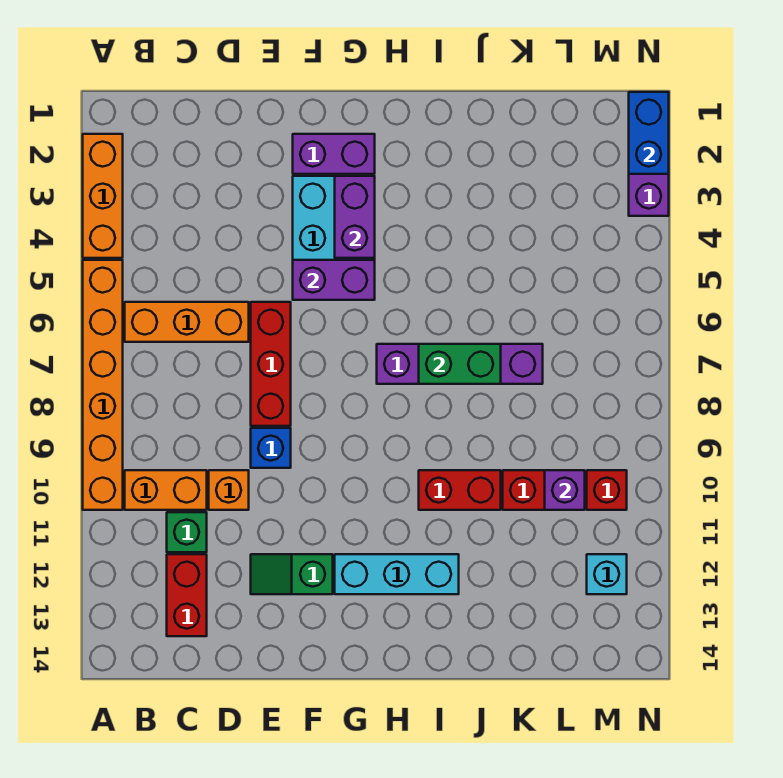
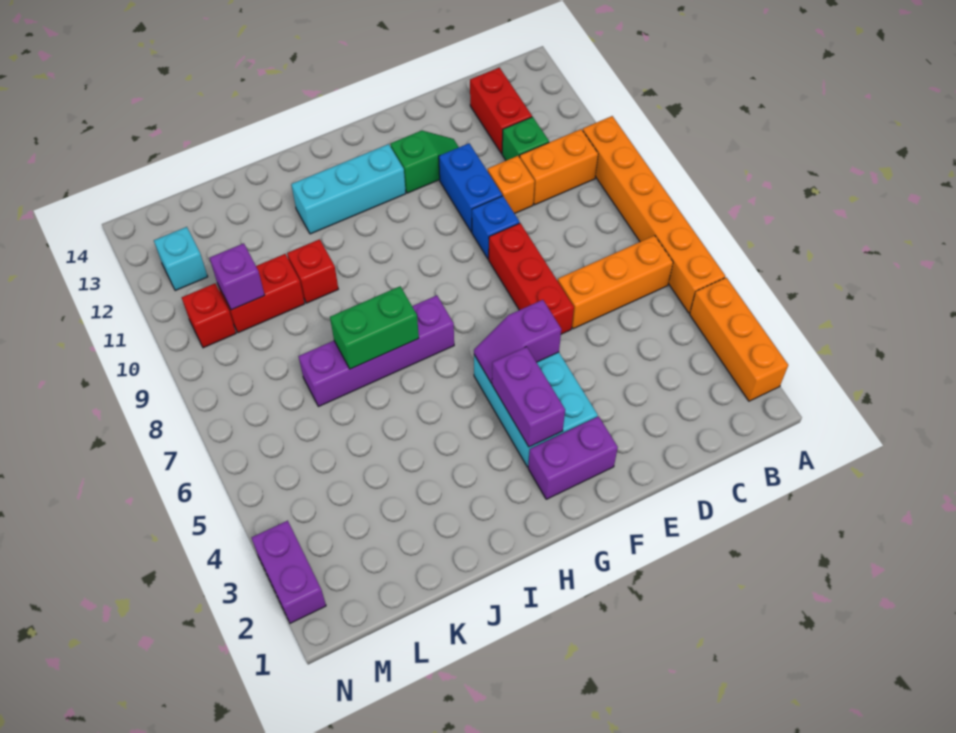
purple 1x2 brick [293,260,375,300] -> purple 1x2 slope [474,300,561,383]
red 1x2 brick [419,470,501,510] -> red 1x1 brick [287,239,338,303]
blue 1x2 brick [629,92,669,174] -> blue 1x2 brick moved to [439,143,502,232]

